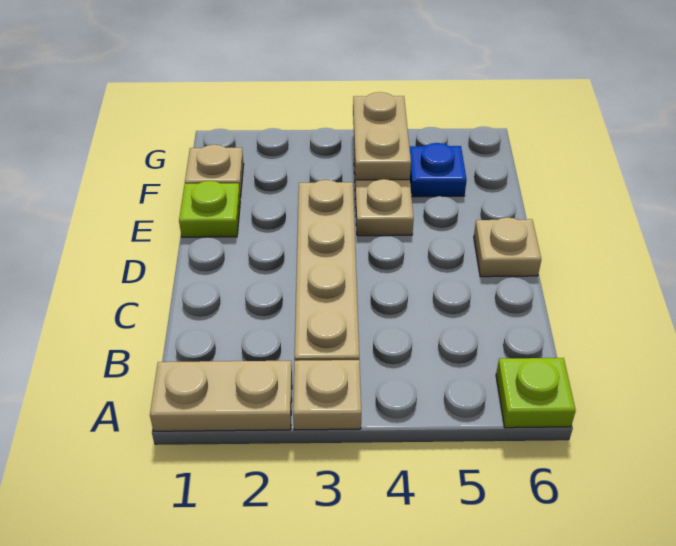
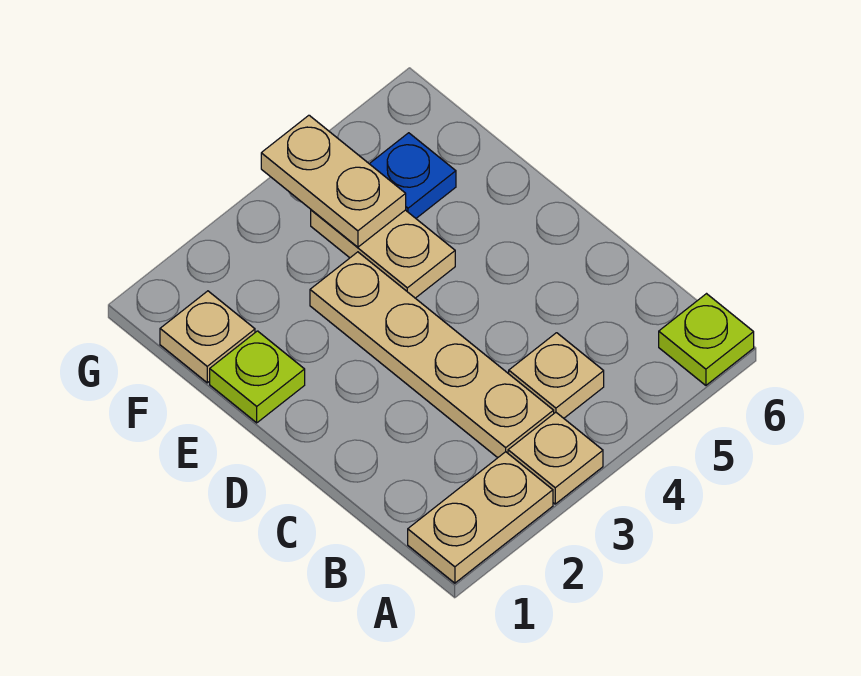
tan 1x1 plate [474,217,541,277] -> tan 1x1 plate moved to [509,333,604,418]

